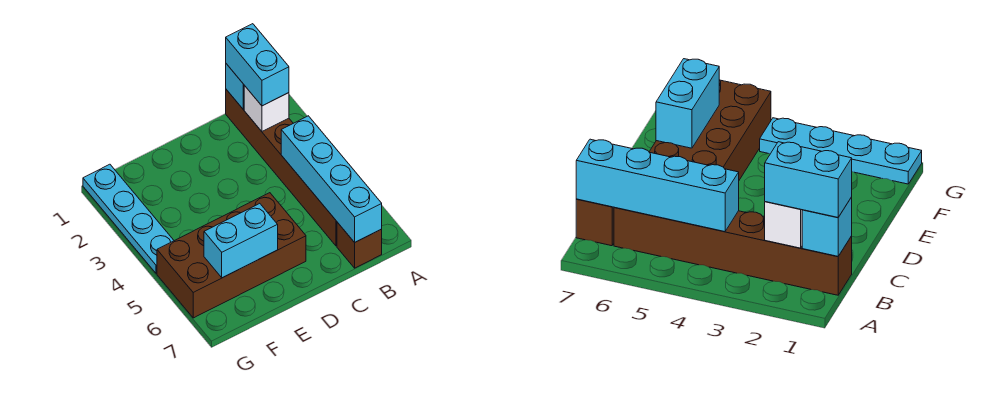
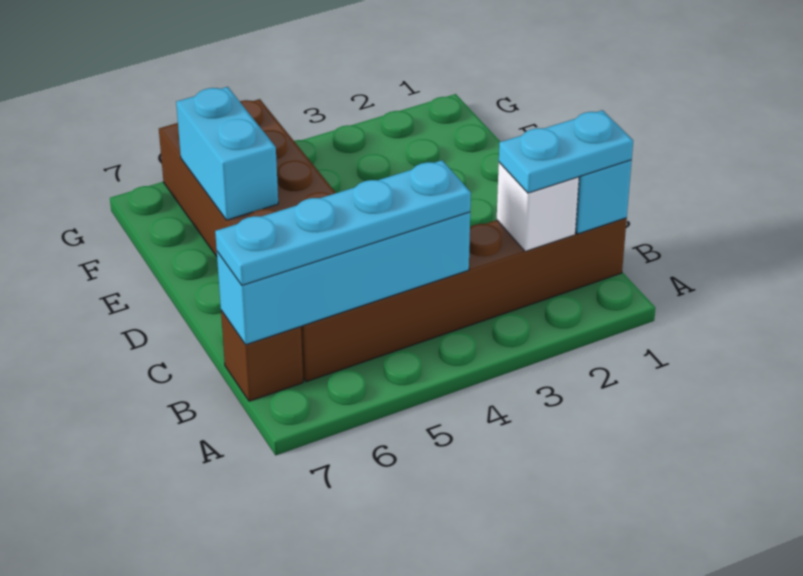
cyan 1x2 brick [226,24,289,106] -> cyan 1x2 plate [499,110,633,193]
cyan 1x4 plate [83,164,174,274] -> cyan 1x4 plate moved to [215,160,471,285]

